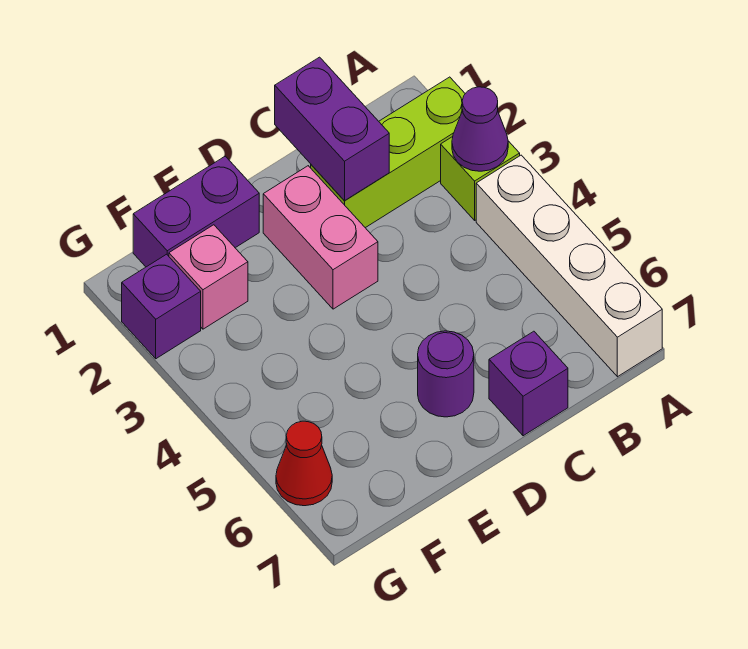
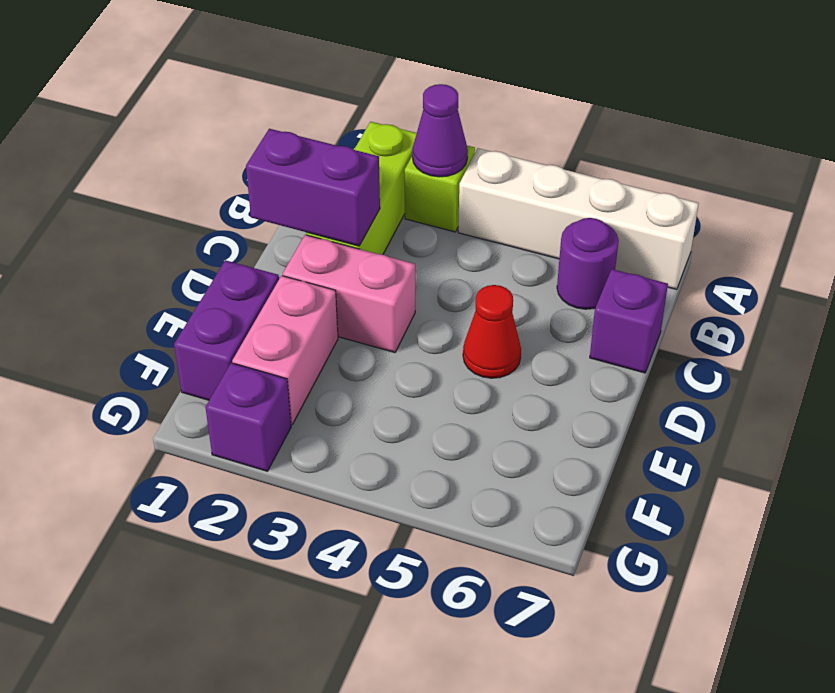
purple 1x1 round brick [418,331,474,417] -> purple 1x1 round brick moved to [557,218,619,309]
pink 1x1 brick [169,225,248,329] -> pink 1x2 brick [232,276,338,425]
red 1x1 cone [276,421,332,506] -> red 1x1 cone moved to [463,285,521,378]

